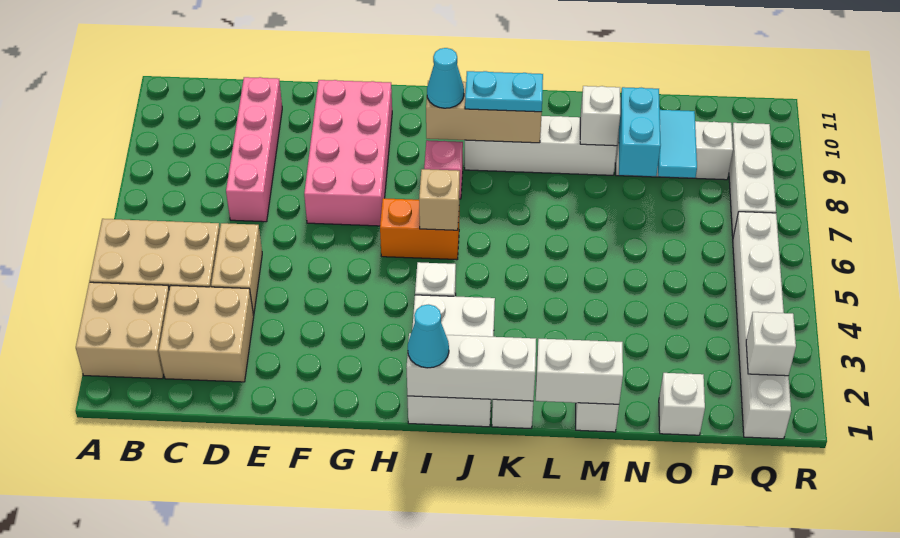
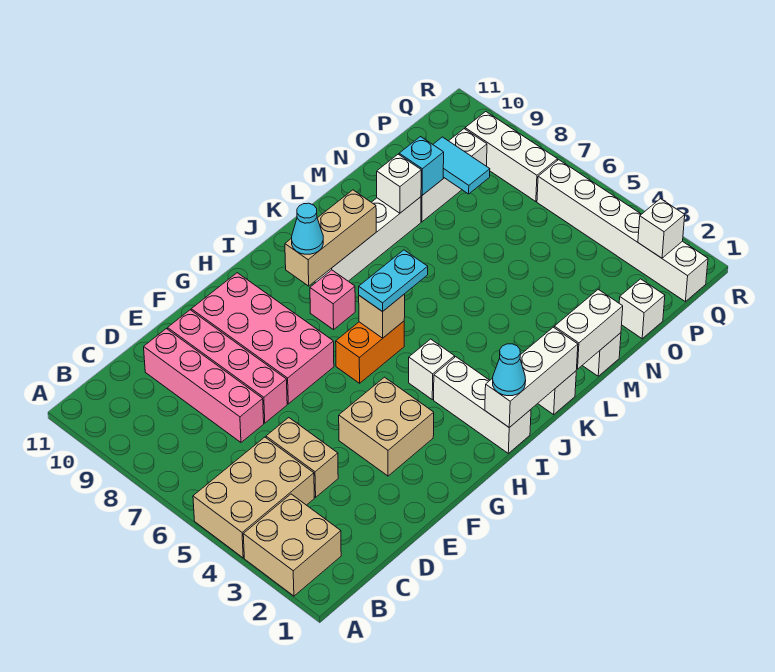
tan 2x2 brick [159,285,254,382] -> tan 2x2 brick moved to [339,377,434,476]
none -> pink 1x4 brick [168,310,287,423]
white 2x3 brick [407,295,495,427] -> white 1x3 brick [434,357,531,453]
cyan 1x2 plate [465,71,543,112] -> cyan 1x2 plate moved to [359,250,428,312]
cyan 1x2 brick [619,87,661,176] -> cyan 1x1 brick [399,137,444,195]

